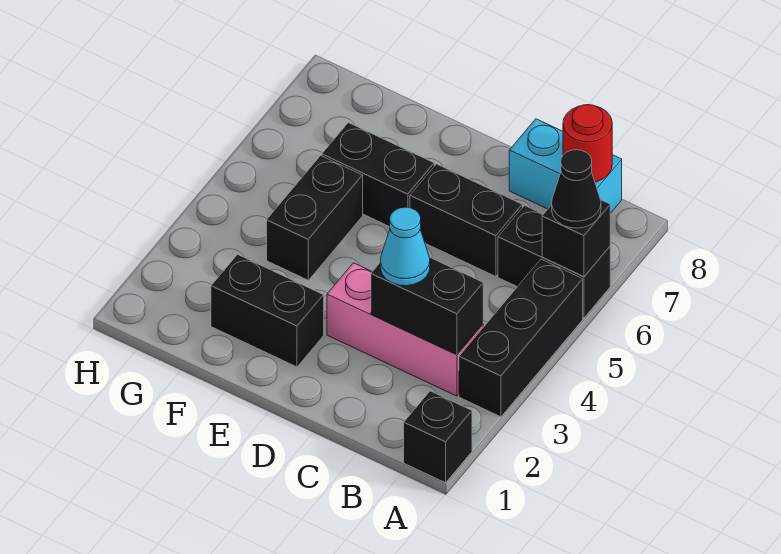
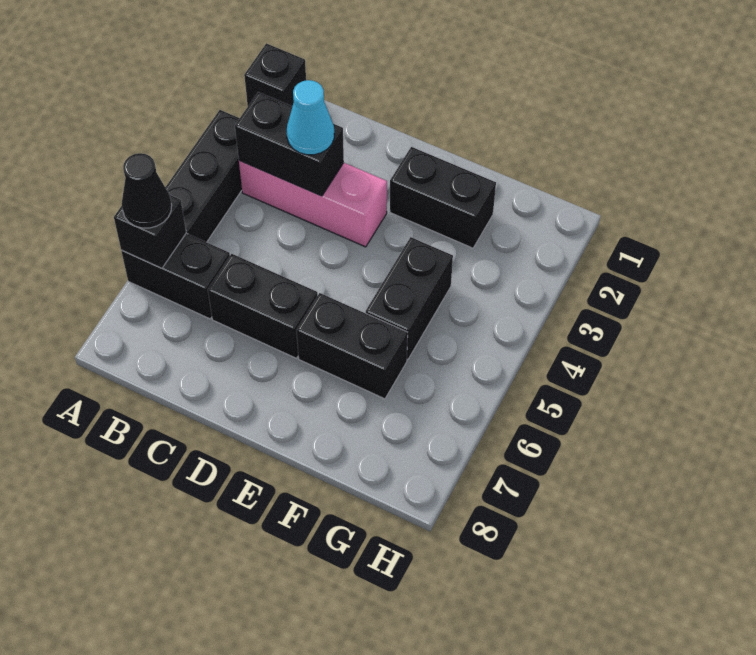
cyan 1x2 brick [509,119,622,214] -> none
red 1x1 round brick [563,105,612,182] -> none

